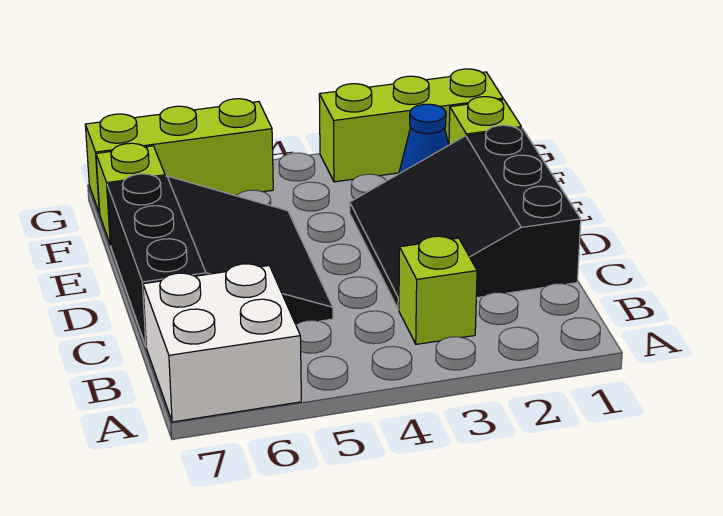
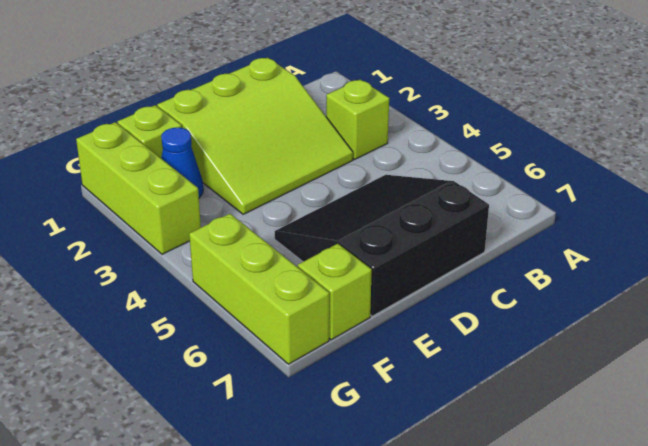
white 2x2 brick [143,264,301,422] -> none
black 3x3 slope [350,125,581,309] -> lime 3x3 slope [157,57,353,214]

